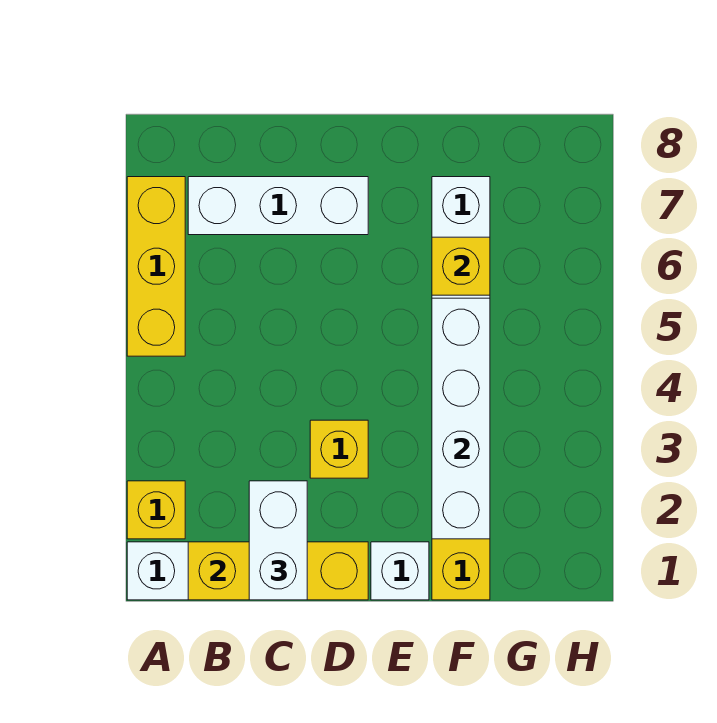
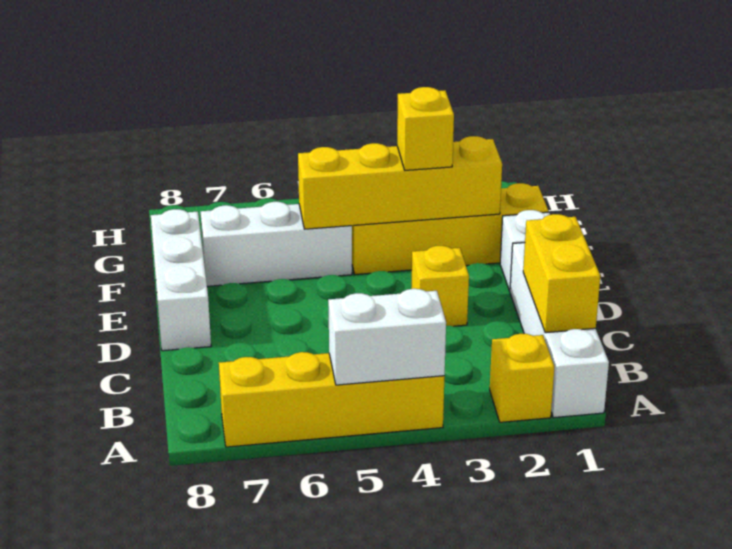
yellow 1x3 brick [127,177,185,356] -> yellow 1x4 brick [219,352,445,447]
yellow 1x3 brick [188,542,368,600] -> yellow 1x2 brick [523,214,600,333]
white 1x3 brick [188,177,368,235] -> white 1x3 brick moved to [151,209,211,351]
white 1x2 brick [249,481,307,600] -> white 1x2 brick moved to [328,289,446,385]
white 1x4 brick [432,298,490,539] -> yellow 1x4 brick [298,136,502,229]
yellow 1x1 brick [432,237,490,295] -> yellow 1x1 brick moved to [397,87,454,170]

